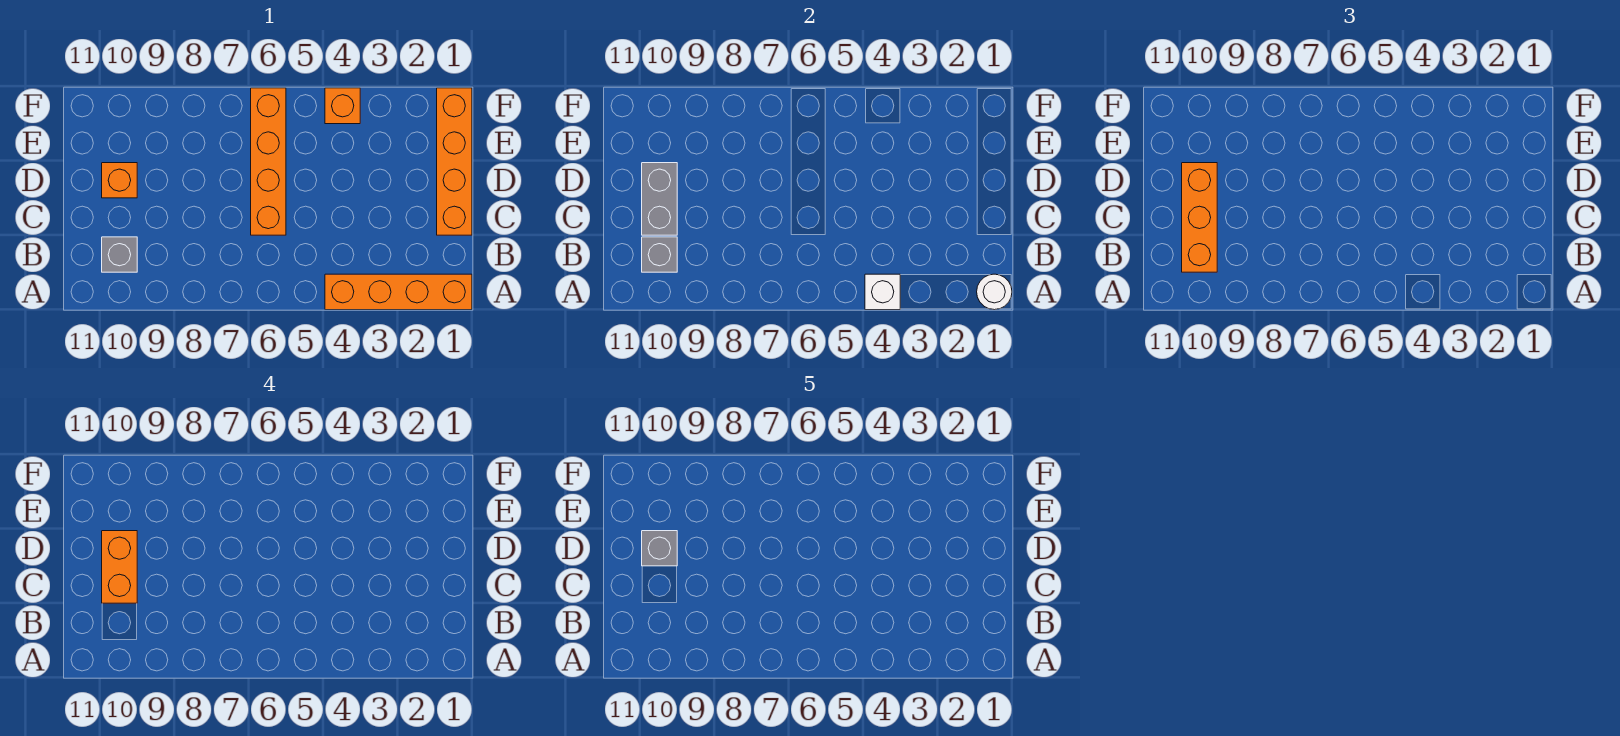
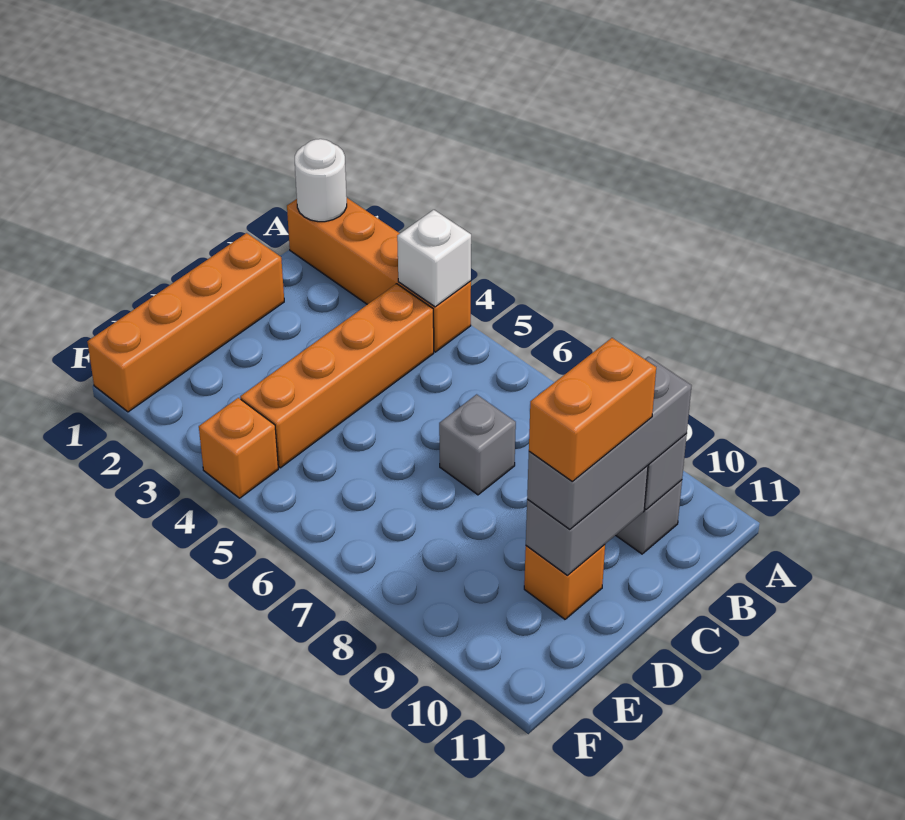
orange 1x3 brick [1182,163,1217,272] -> grey 1x3 brick [527,357,691,529]
orange 1x4 brick [251,88,286,235] -> orange 1x4 brick moved to [240,284,434,468]
grey 1x1 brick [642,531,677,566] -> grey 1x1 brick moved to [439,394,516,495]

